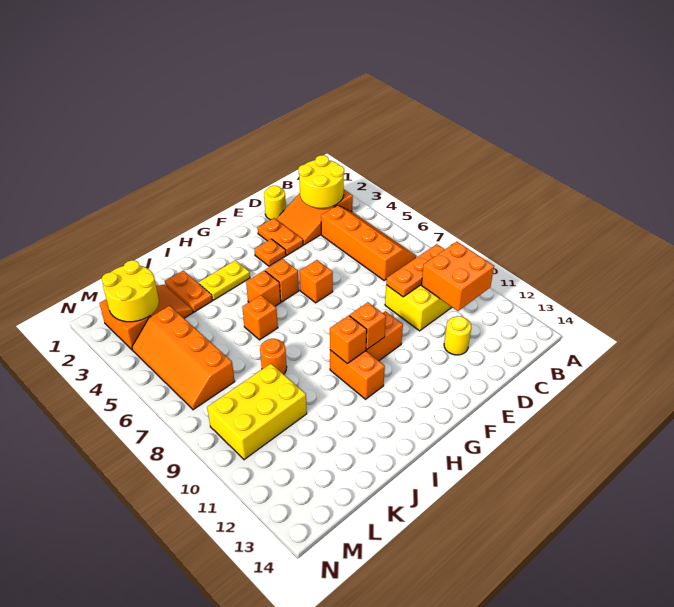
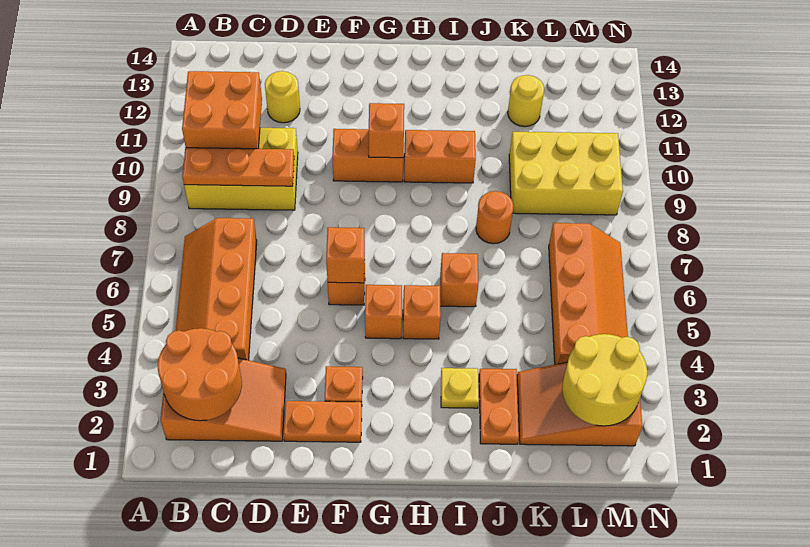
yellow 2x2 round brick [298,155,344,208] -> orange 2x2 round brick [158,328,242,421]
yellow 1x1 round brick [264,186,286,220] -> yellow 1x1 round brick moved to [508,75,544,127]
orange 1x2 plate [258,218,303,255] -> orange 1x2 plate turned to [284,401,362,442]
yellow 1x2 plate [199,260,250,300] -> yellow 1x1 plate [441,368,479,408]
orange 1x2 brick [330,350,385,399] -> orange 1x2 brick turned to [404,130,476,183]
orange 1x1 brick [330,315,367,364] -> orange 1x1 brick moved to [326,227,365,283]

